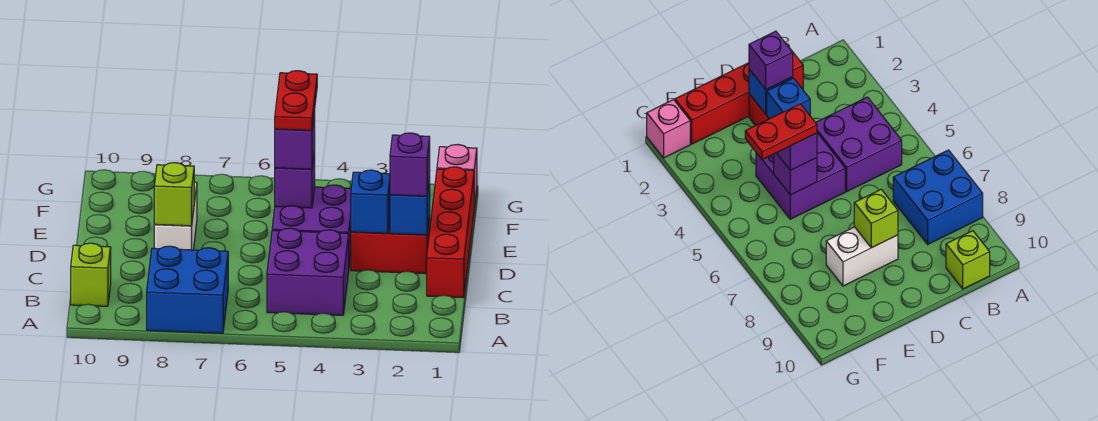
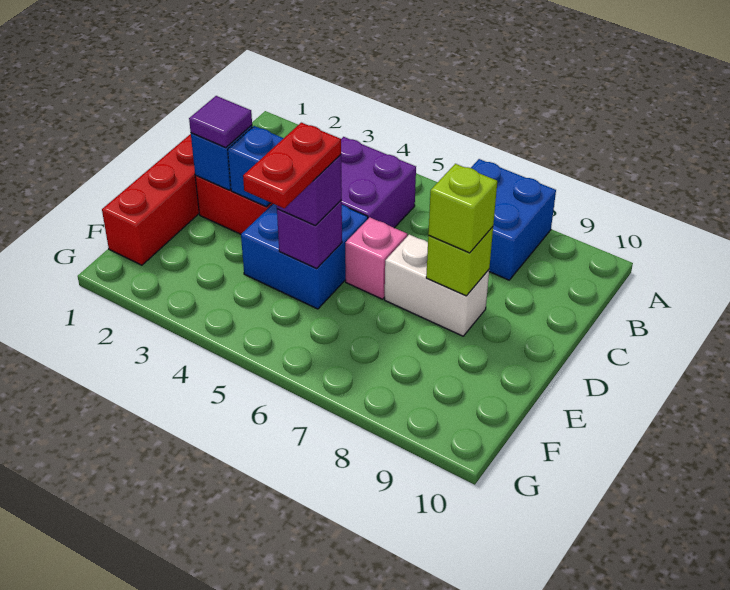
lime 1x1 brick [71,243,111,306] -> lime 1x1 brick moved to [428,164,497,253]
purple 1x1 brick [390,133,430,196] -> purple 1x1 tile [189,96,252,148]
purple 2x2 brick [272,185,351,265] -> blue 2x2 brick [241,204,368,309]
white 1x2 brick [154,182,197,250] -> white 1x2 brick turned to [385,235,489,336]
pink 1x1 brick [437,144,477,207] -> pink 1x1 brick moved to [345,217,407,299]

